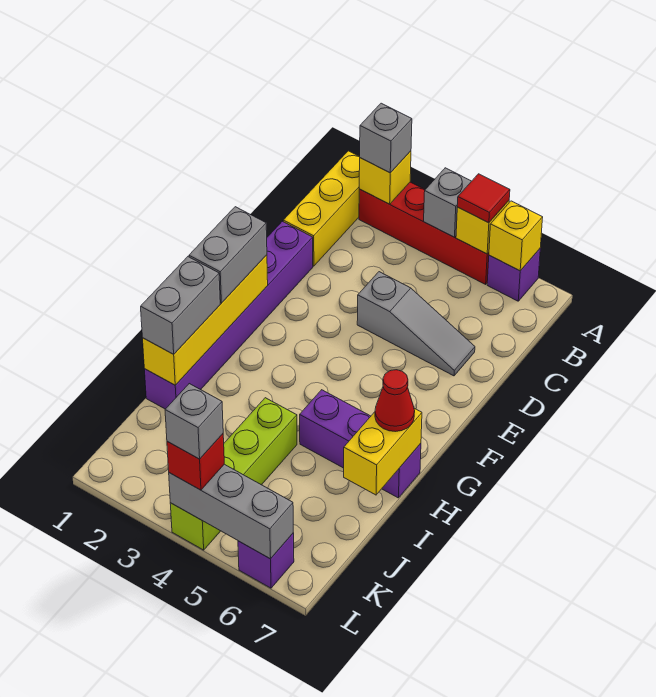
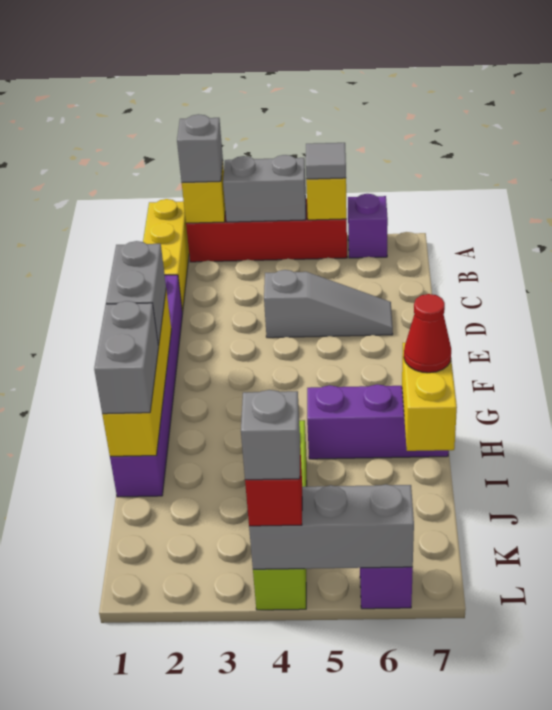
grey 1x1 brick [424,168,471,237] -> grey 1x2 brick [223,155,306,222]
red 1x1 tile [457,174,510,223] -> grey 1x1 tile [306,143,346,179]
yellow 1x1 brick [489,201,543,271] -> none

